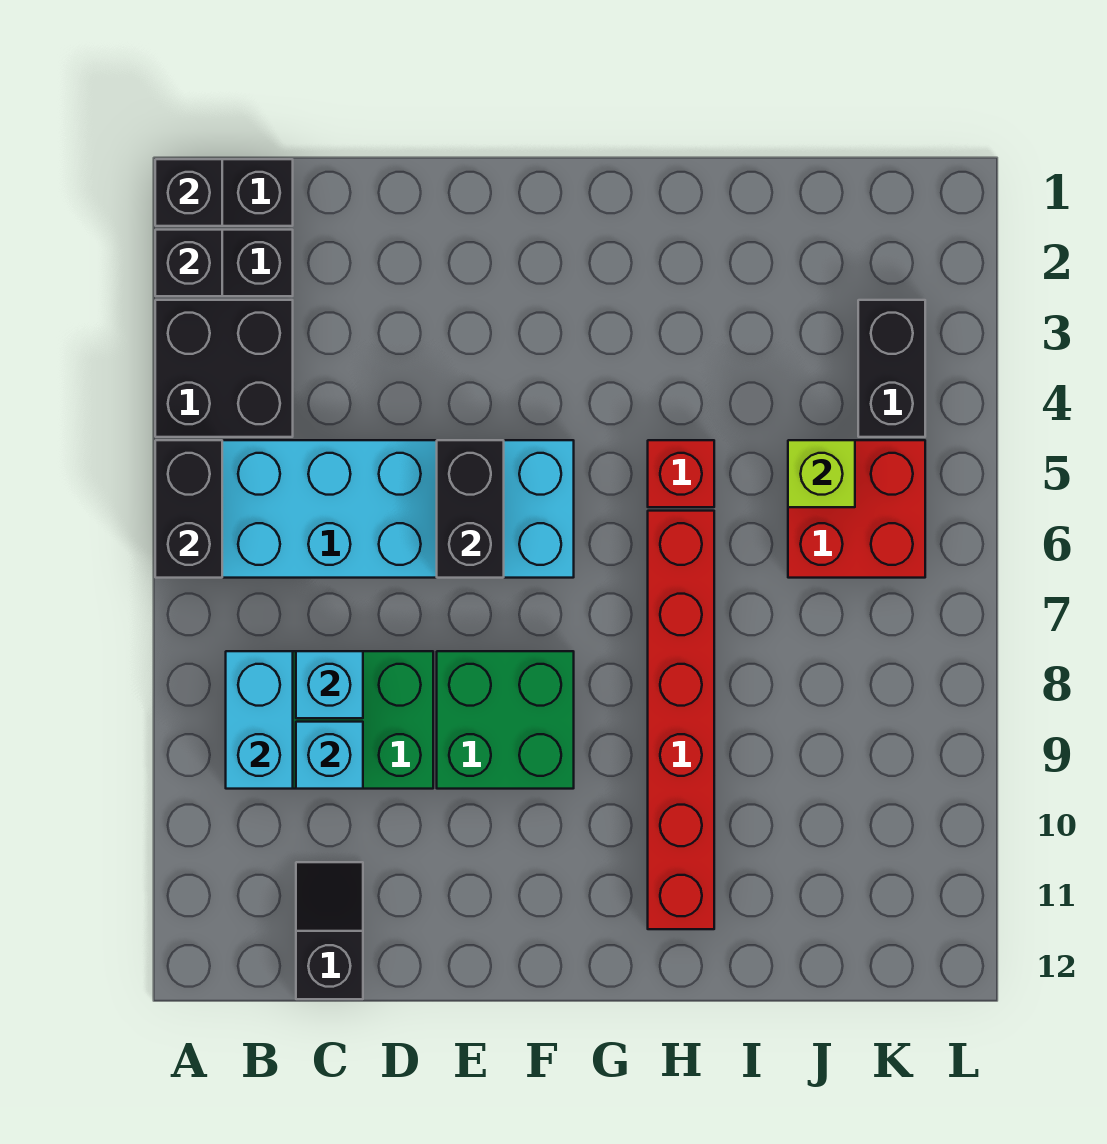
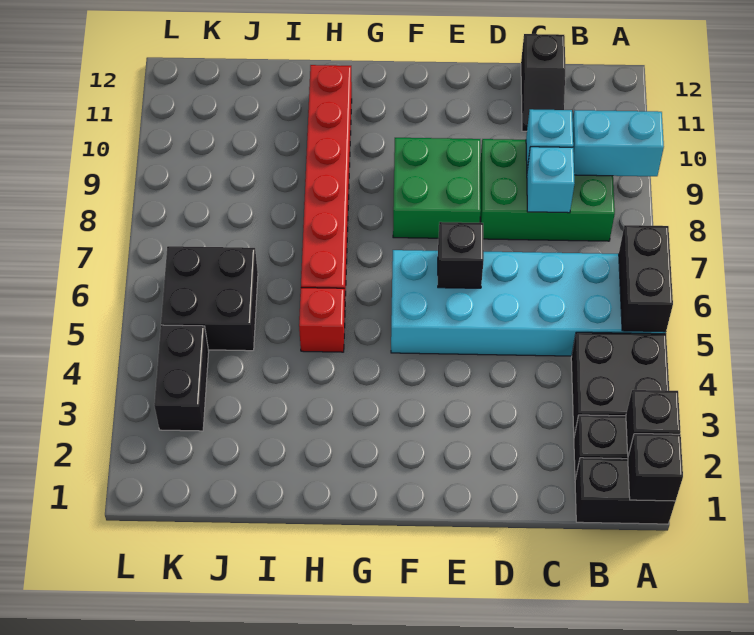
cyan 1x2 brick [226,651,293,789] -> cyan 1x2 brick turned to [573,110,664,176]
black 1x2 brick [437,440,504,578] -> black 1x1 brick [438,222,484,288]
red 2x2 brick [788,440,925,578] -> black 2x2 brick [161,246,258,351]
lime 1x1 brick [788,440,855,507] -> none

